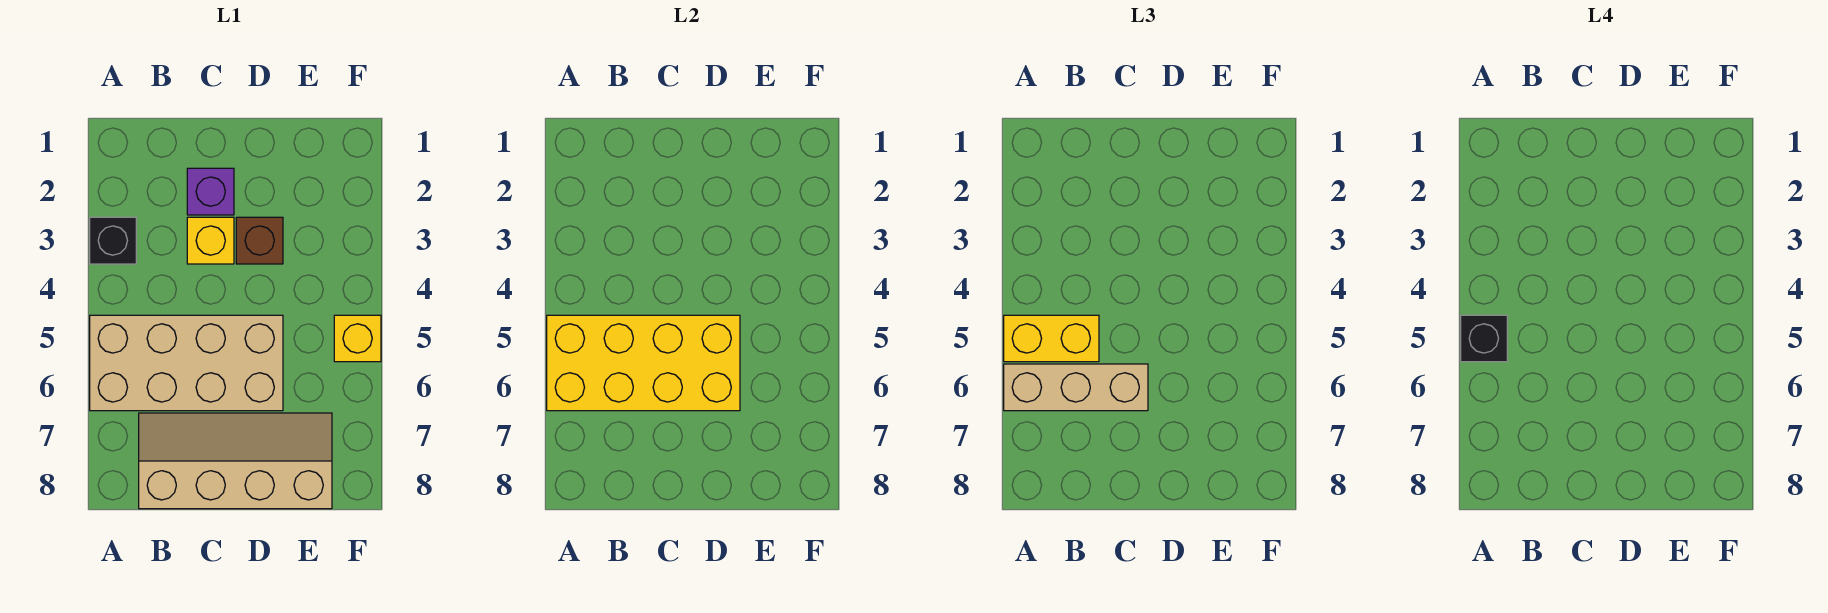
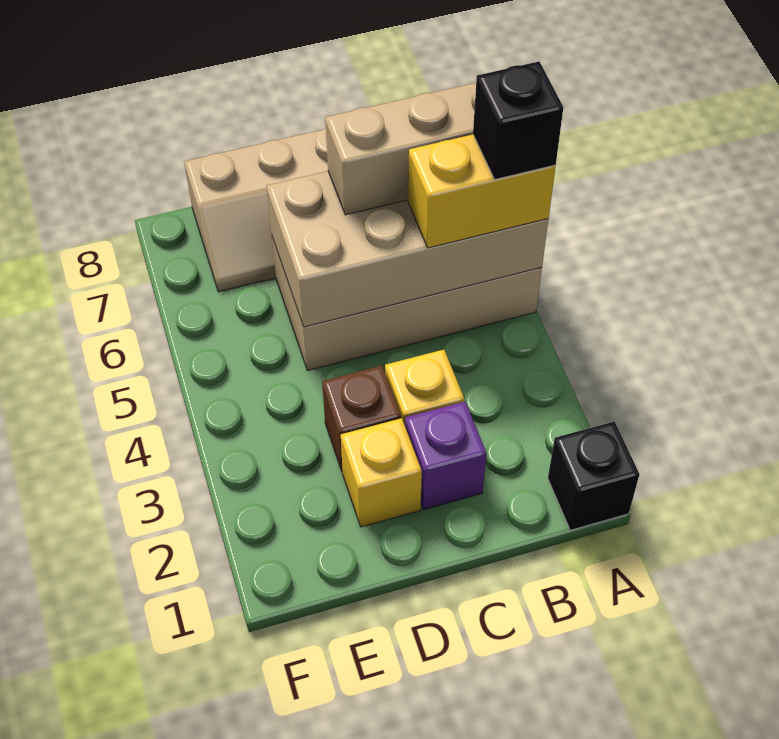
black 1x1 brick [90,217,136,264] -> black 1x1 brick moved to [548,421,639,530]
yellow 2x4 brick [547,315,740,411] -> tan 2x4 brick [267,171,548,327]
yellow 1x1 brick [334,315,381,362] -> yellow 1x1 brick moved to [341,418,422,527]

